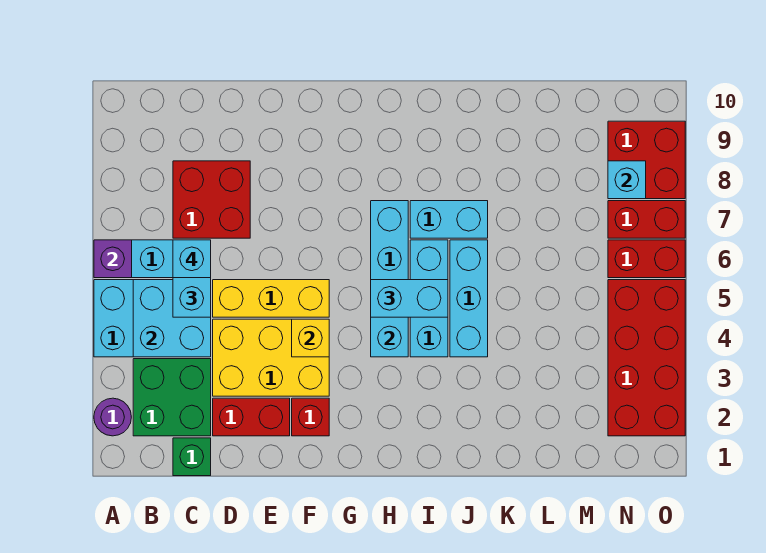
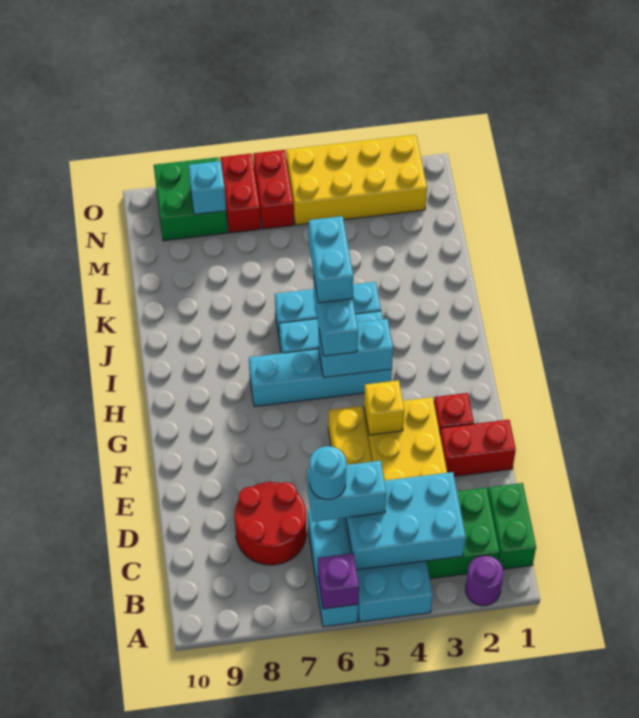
cyan 2x2 brick [133,280,211,357] -> cyan 2x3 brick [346,472,466,570]
green 1x1 brick [173,438,211,476] -> green 1x2 brick [488,483,536,569]
cyan 1x1 brick [173,240,211,278] -> cyan 1x1 round brick [310,446,346,499]
red 2x2 brick [173,161,250,238] -> red 2x2 round brick [235,482,306,565]
red 1x2 brick [213,398,290,436] -> red 1x2 brick turned to [440,420,516,476]
cyan 1x2 brick [410,201,488,238] -> cyan 1x2 brick moved to [309,216,353,303]
red 2x4 brick [608,280,685,436] -> yellow 2x4 brick [286,135,427,225]
red 2x2 brick [608,121,685,199] -> green 2x2 brick [154,157,228,241]

